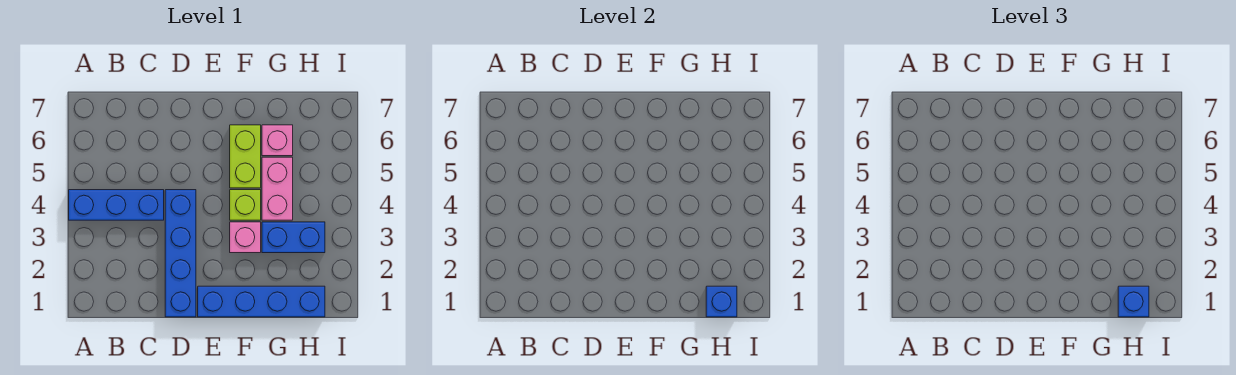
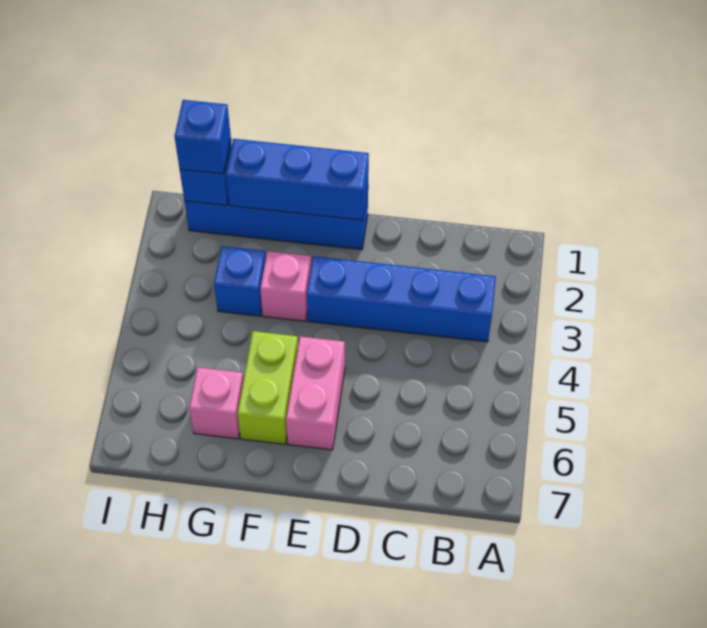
blue 1x3 brick [69,190,164,220] -> blue 1x3 brick moved to [226,139,369,220]
blue 1x4 brick [165,190,196,317] -> blue 1x4 brick turned to [307,256,496,342]
lime 1x1 brick [230,190,261,220] -> none
blue 1x2 brick [262,222,325,253] -> blue 1x1 brick [214,246,266,316]
pink 1x2 brick [262,157,293,220] -> pink 1x2 brick moved to [286,337,345,450]

